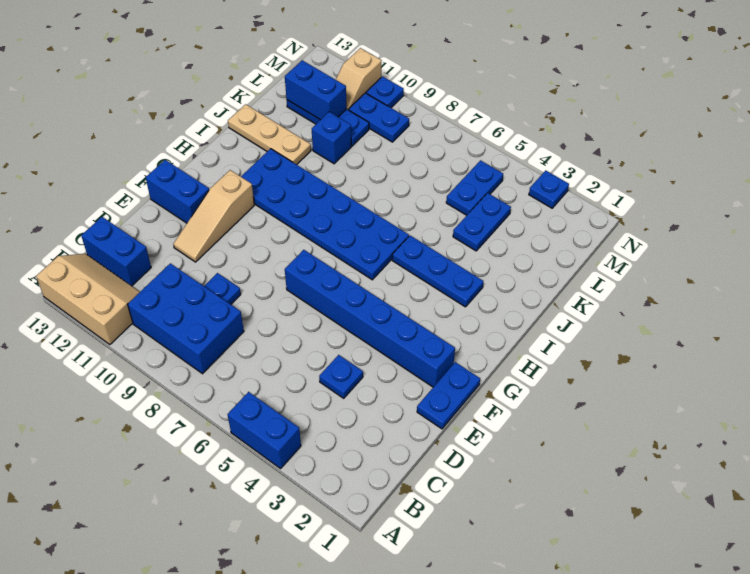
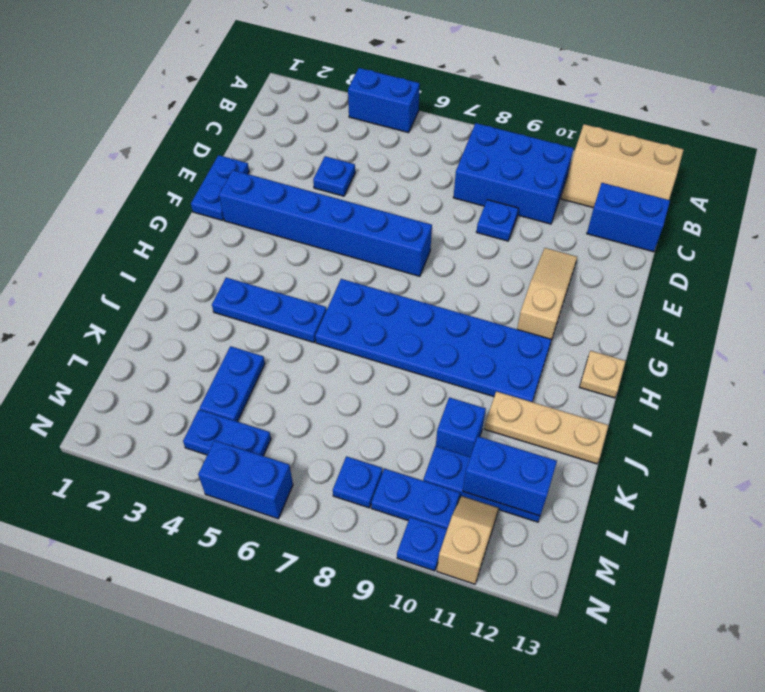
blue 1x2 brick [146,160,209,223] -> blue 1x2 brick moved to [198,441,293,519]
none -> tan 1x1 plate [580,351,626,398]
blue 1x2 plate [446,160,503,215] -> blue 1x2 plate turned to [183,410,271,456]
blue 1x1 plate [529,170,569,208] -> blue 1x1 plate moved to [333,456,382,508]

